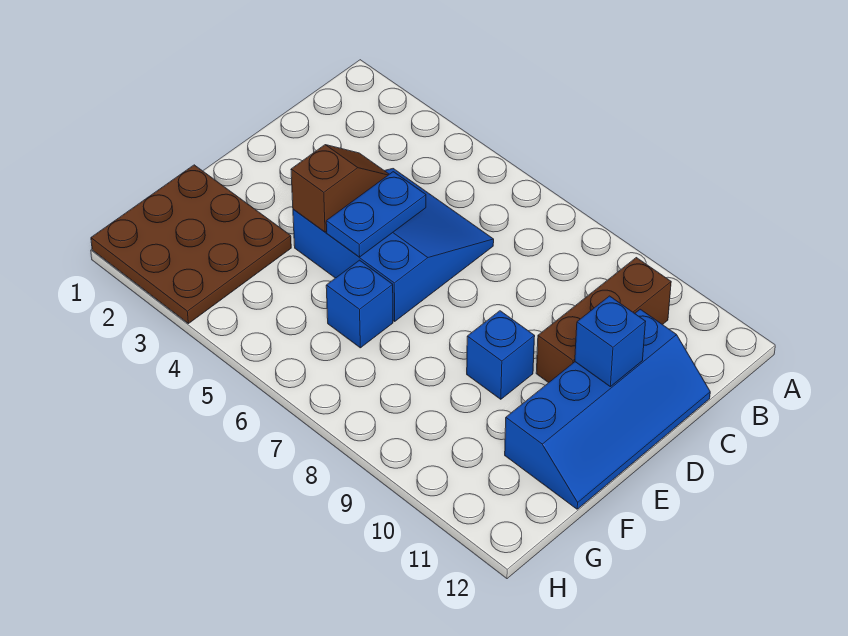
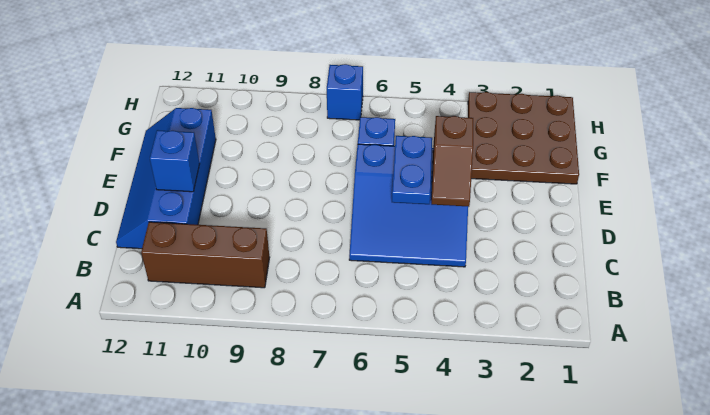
brown 1x3 brick [536,258,671,383] -> brown 1x3 brick turned to [141,222,270,288]
blue 1x1 brick [467,311,535,399] -> blue 1x1 brick moved to [327,64,363,120]

